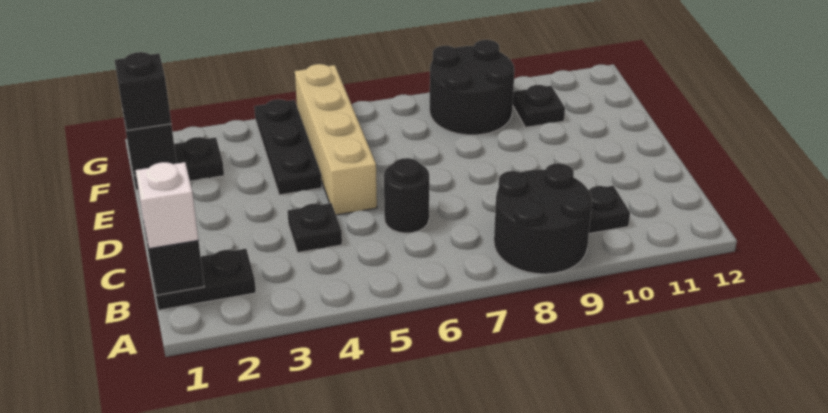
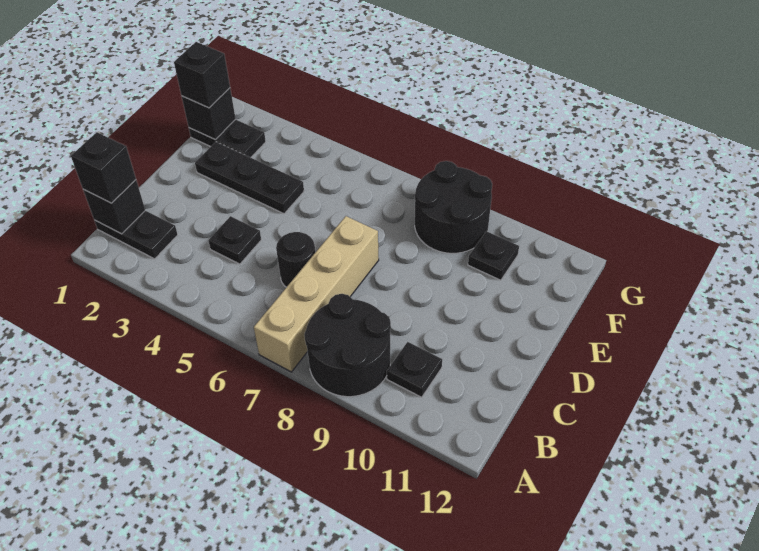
white 1x1 brick [136,162,198,249] -> black 1x1 brick [71,132,136,203]
tan 1x4 brick [295,64,377,215] -> tan 1x4 brick moved to [254,216,379,372]
black 1x3 plate [254,99,322,195] -> black 1x3 plate turned to [195,142,304,214]

